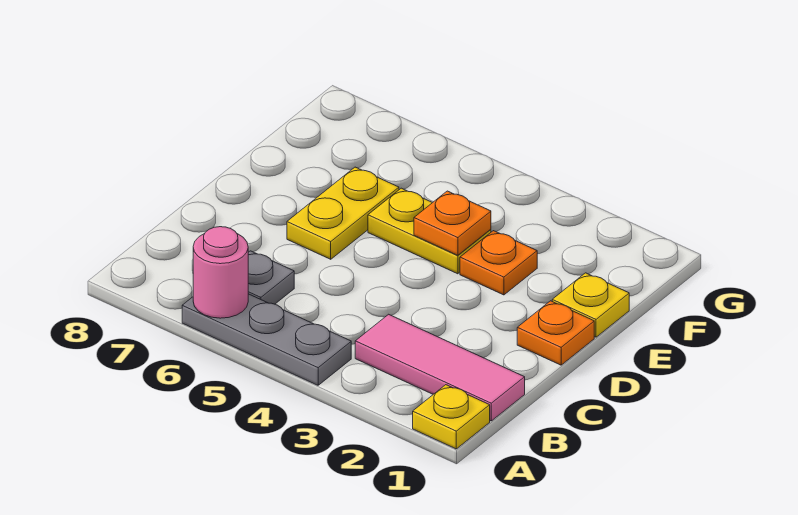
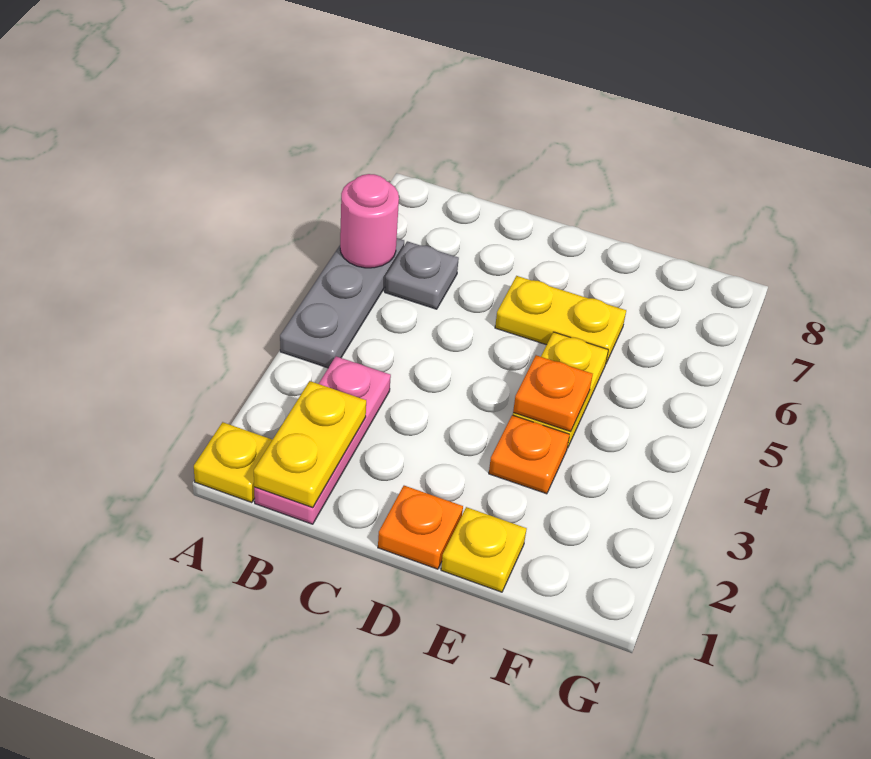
pink 1x3 tile [355,314,525,421] -> pink 1x3 plate [254,356,391,524]
none -> yellow 1x2 plate [254,381,366,508]

